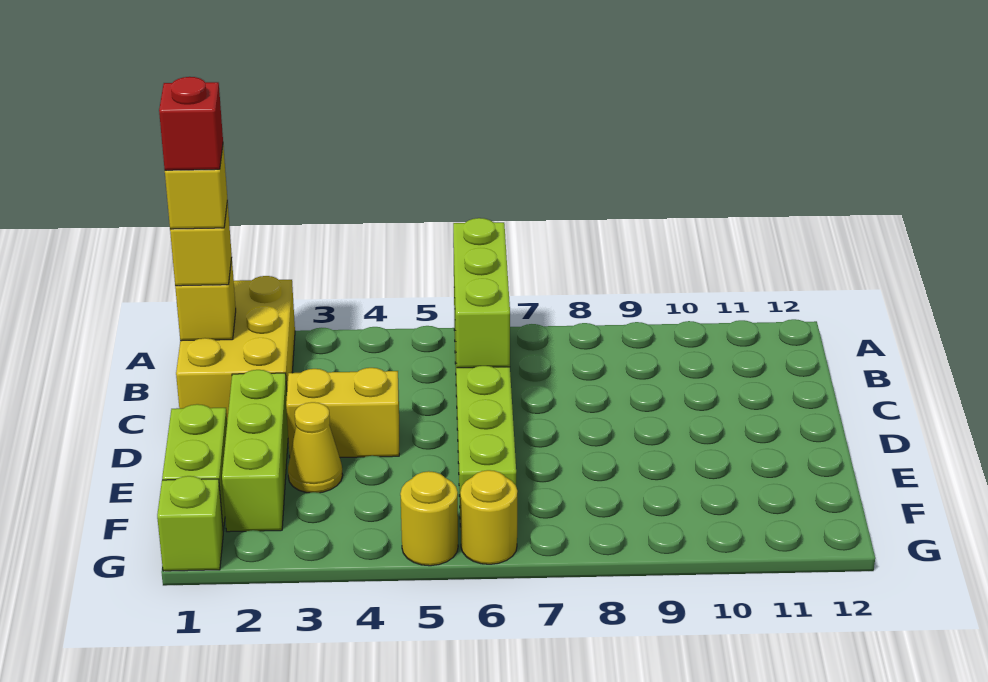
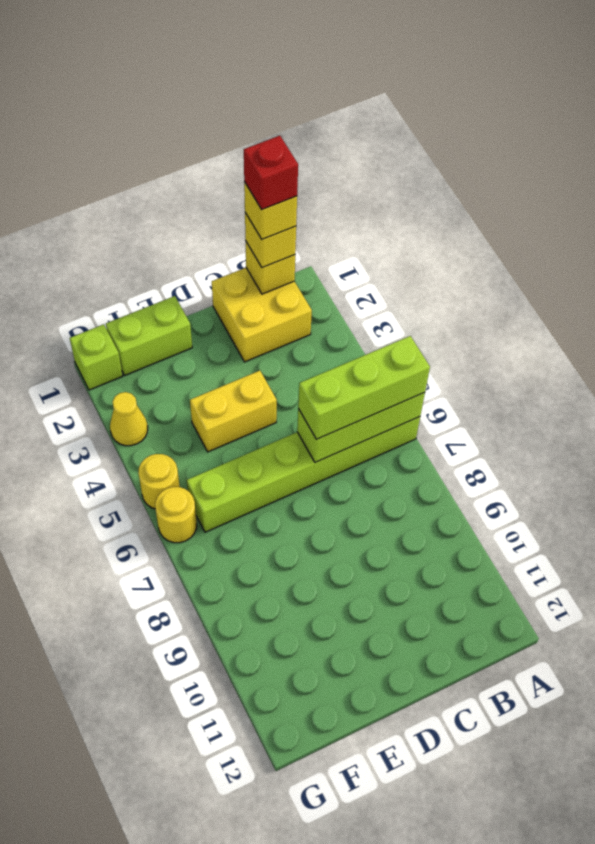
yellow 2x3 brick [176,276,295,420] -> yellow 2x2 brick [212,268,312,362]
lime 1x3 brick [222,370,288,532] -> lime 1x3 brick moved to [298,336,430,439]
yellow 1x2 brick [286,368,399,457] -> yellow 1x2 brick turned to [190,371,277,452]
yellow 1x1 cone [288,402,343,493] -> yellow 1x1 cone moved to [110,392,148,446]

